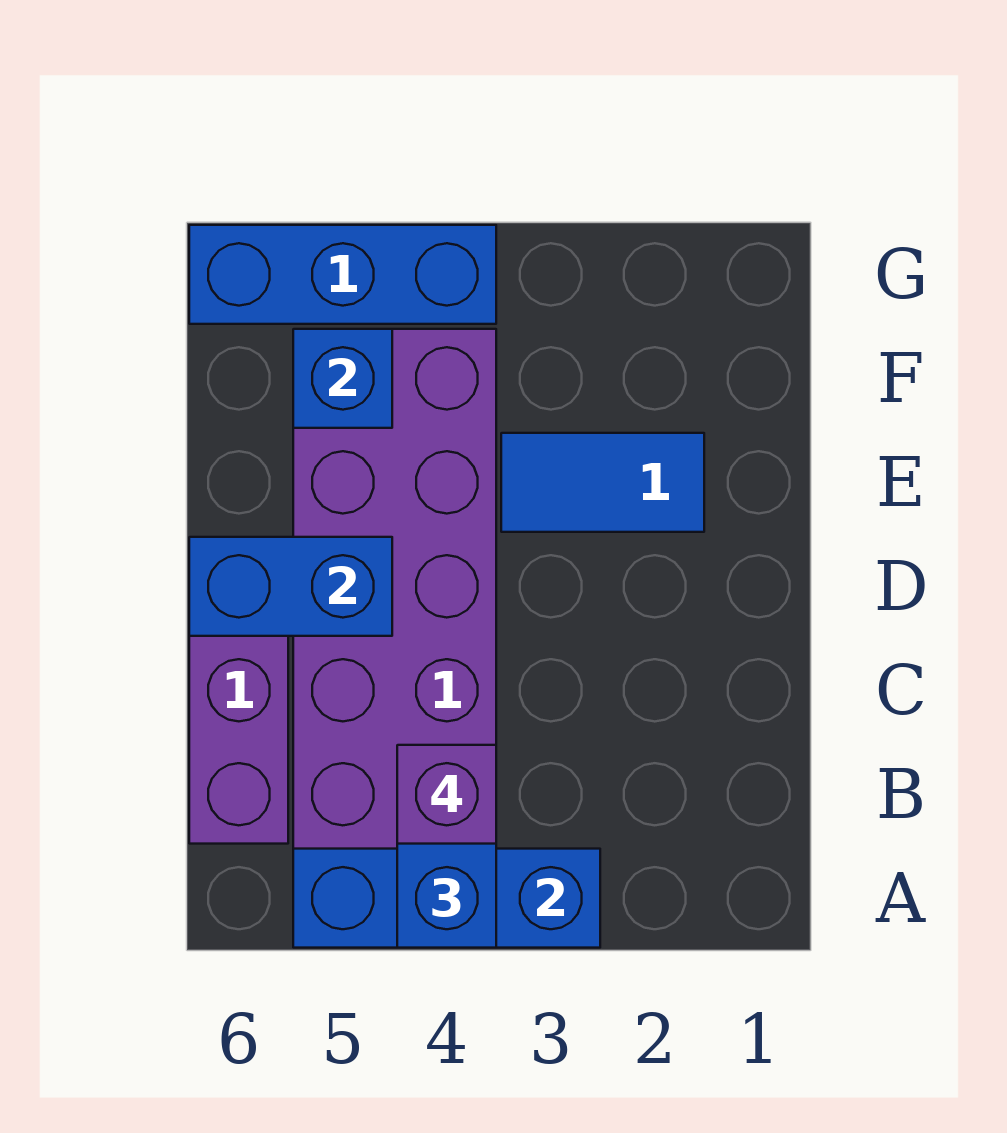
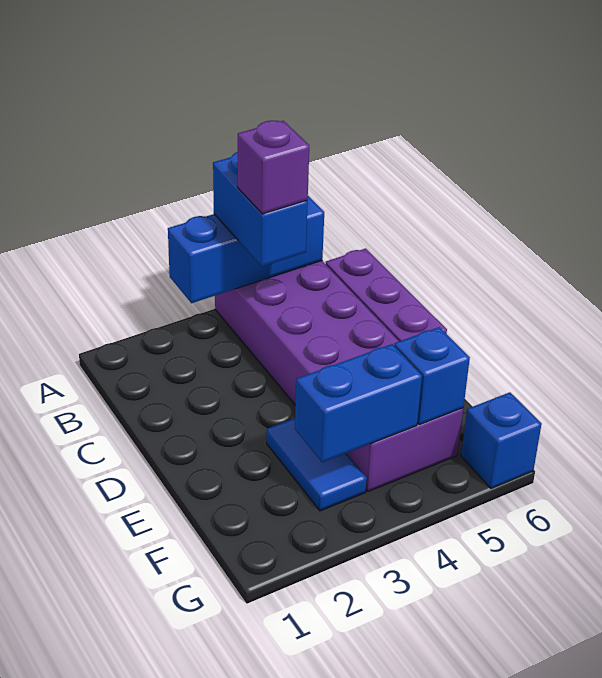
blue 1x2 brick [189,537,392,636] -> blue 1x2 brick moved to [295,344,422,462]
blue 1x2 tile [501,433,704,532] -> blue 1x2 tile turned to [267,418,367,511]
blue 1x3 brick [189,225,496,324] -> blue 1x1 brick [461,392,541,489]

